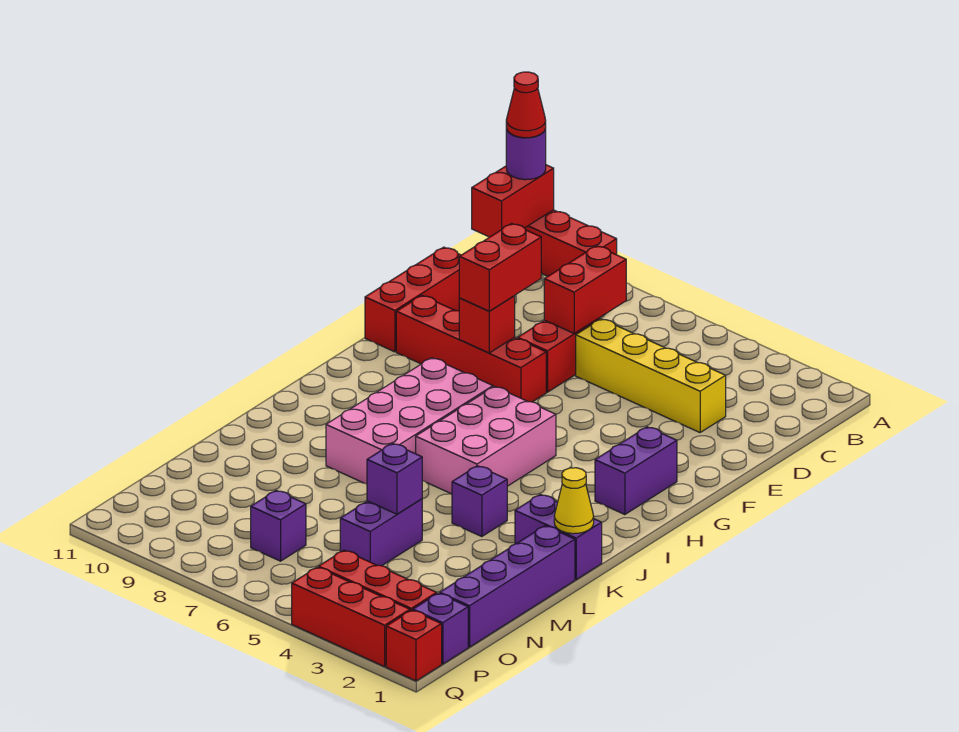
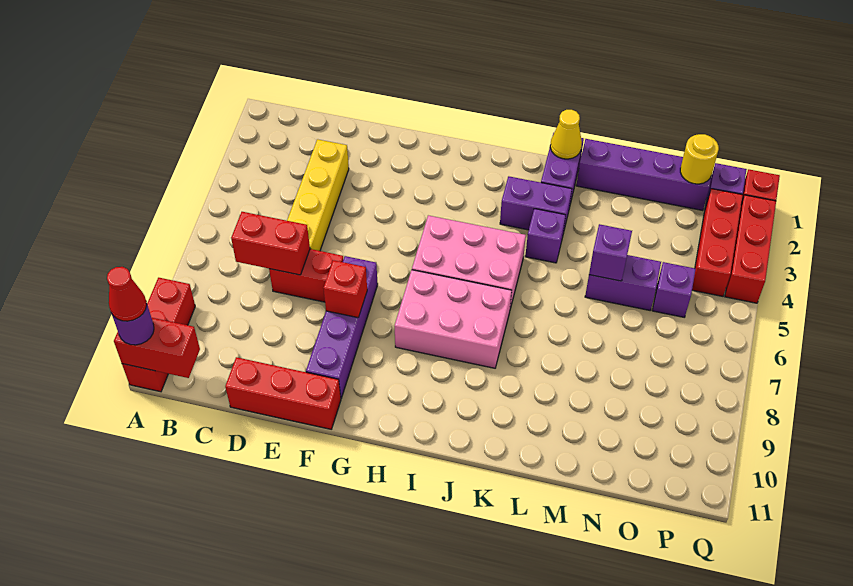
red 1x2 brick [459,224,541,311] -> none
red 1x4 brick [396,295,546,402] -> purple 1x4 brick [306,256,378,398]
purple 1x2 brick [595,427,677,515] -> purple 1x2 brick moved to [500,176,572,233]
pink 2x4 brick [326,358,493,484] -> pink 2x3 brick [395,270,512,368]
none -> yellow 1x1 round brick [680,134,719,184]
purple 1x1 brick [251,490,306,561] -> purple 1x1 brick moved to [652,262,696,317]

